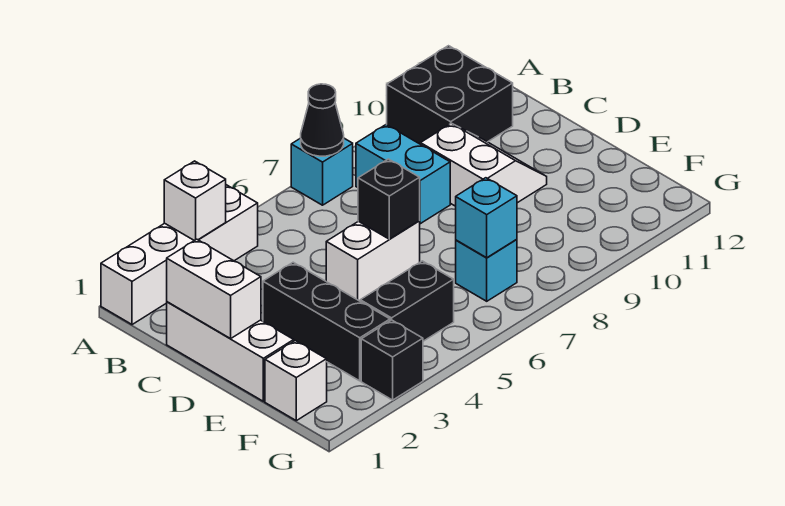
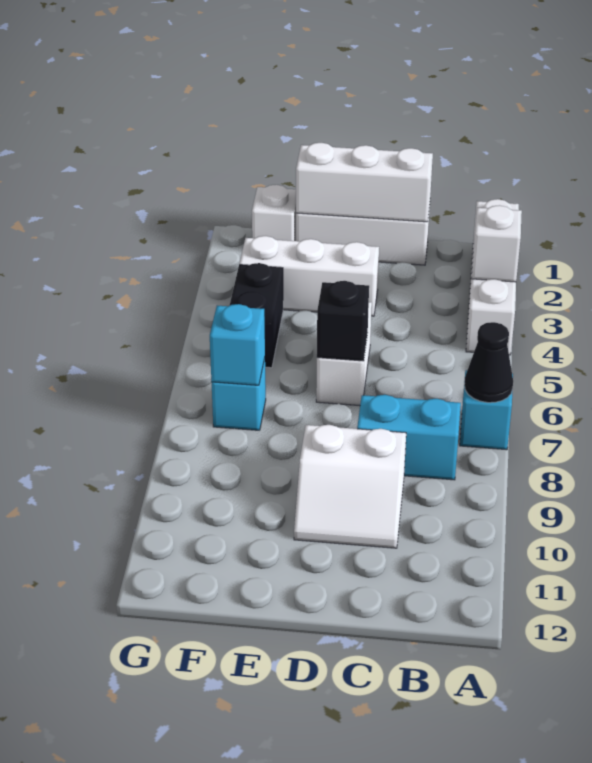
black 2x2 brick [387,46,513,144] -> none
white 1x2 brick [167,239,261,339] -> white 1x3 brick [296,143,433,222]
black 1x3 brick [263,262,390,381] -> white 1x3 brick [239,236,379,316]
black 1x1 brick [361,320,423,400] -> none

